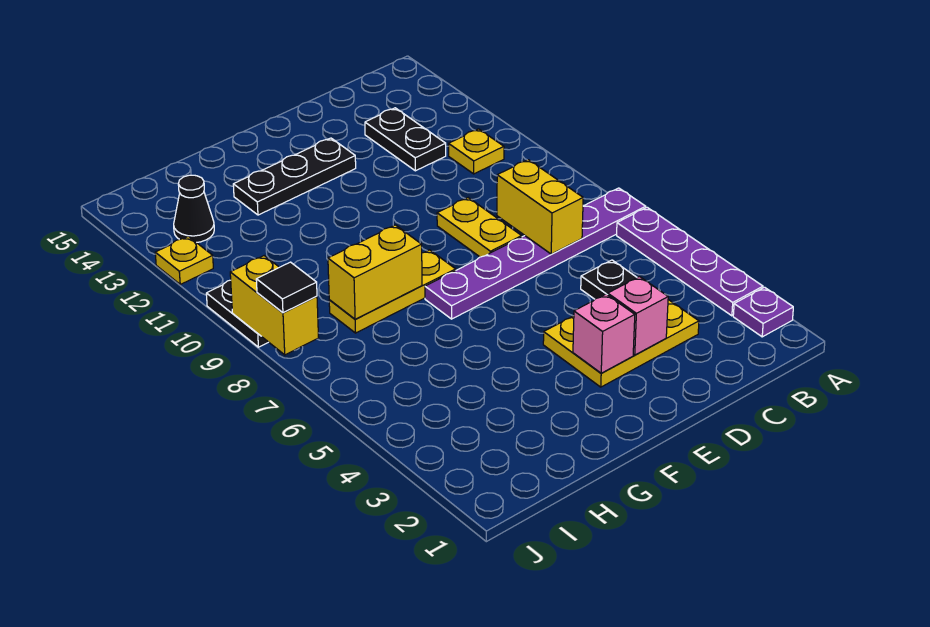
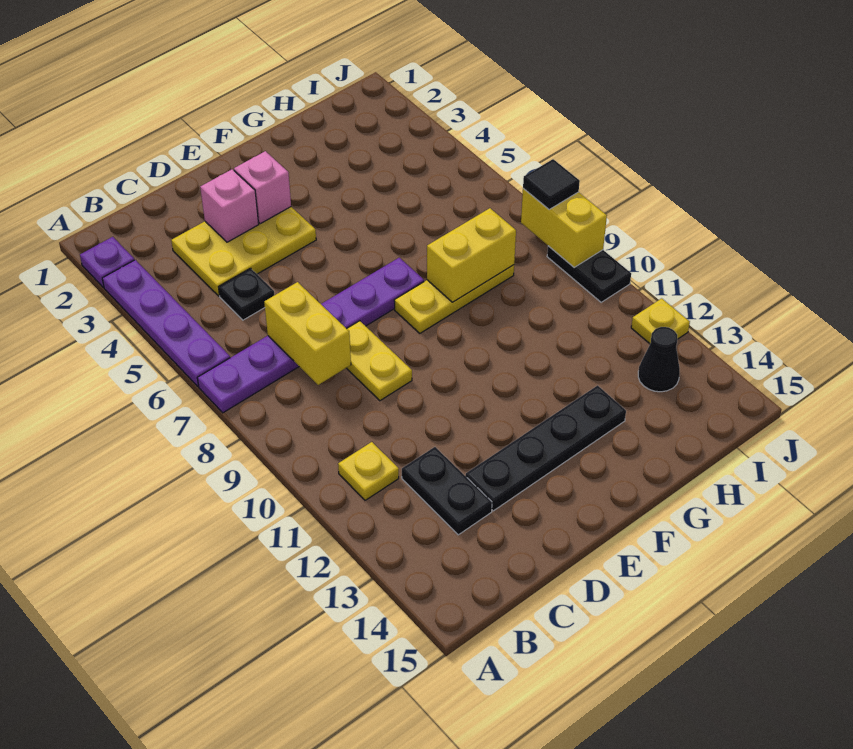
black 1x3 plate [233,138,356,215] -> black 1x4 plate [466,385,626,511]

